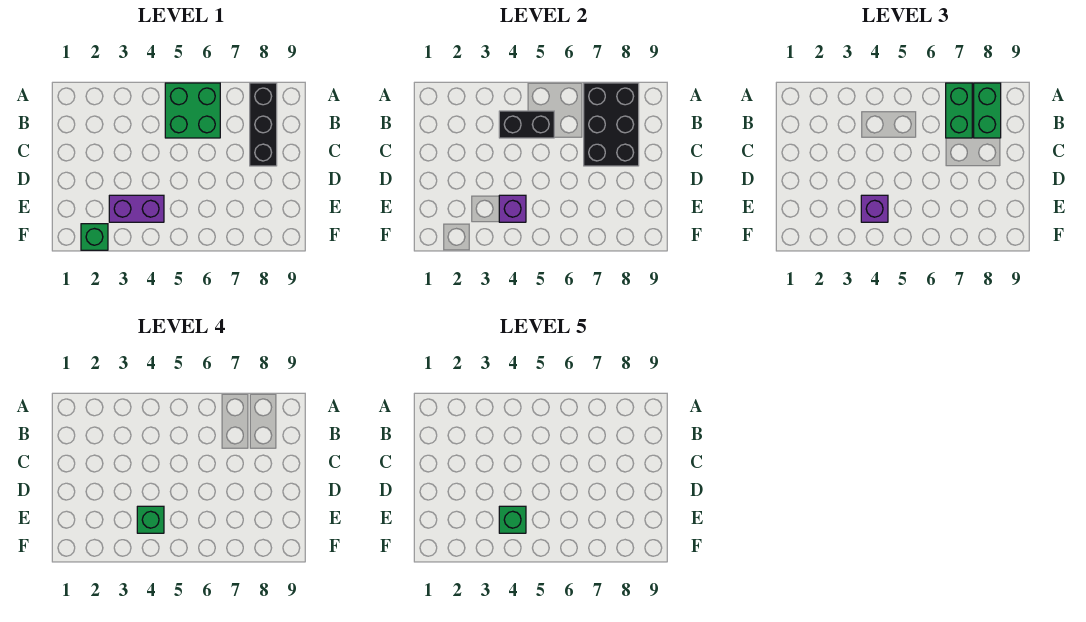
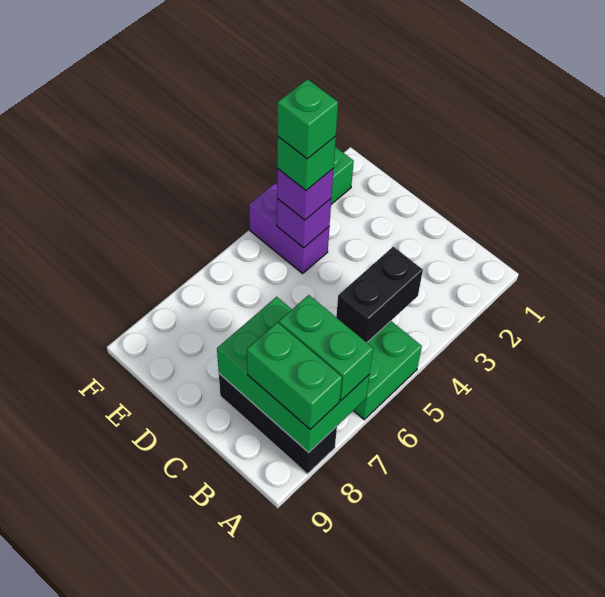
black 2x3 brick [584,83,639,166] -> green 2x3 brick [217,297,370,453]
purple 1x2 brick [109,195,164,222] -> purple 1x2 brick turned to [249,184,329,273]

